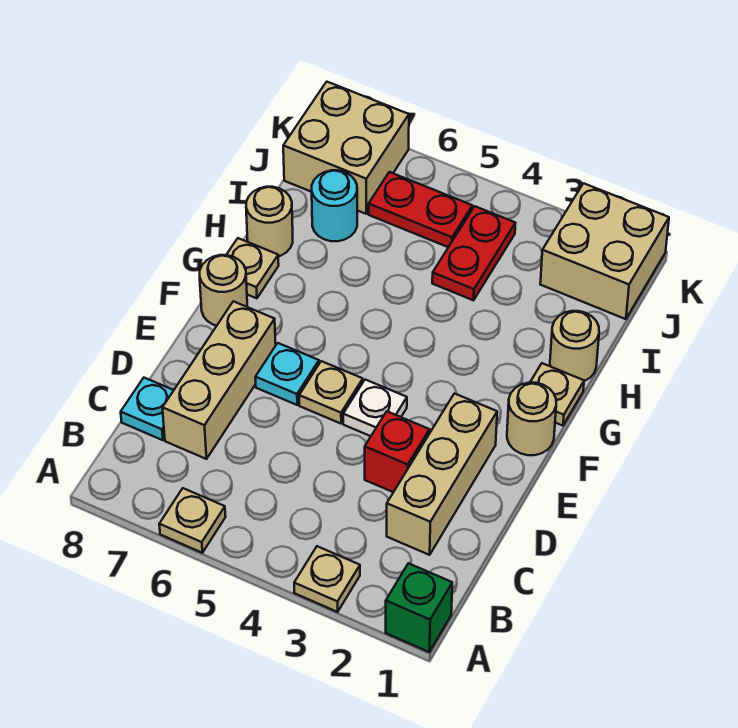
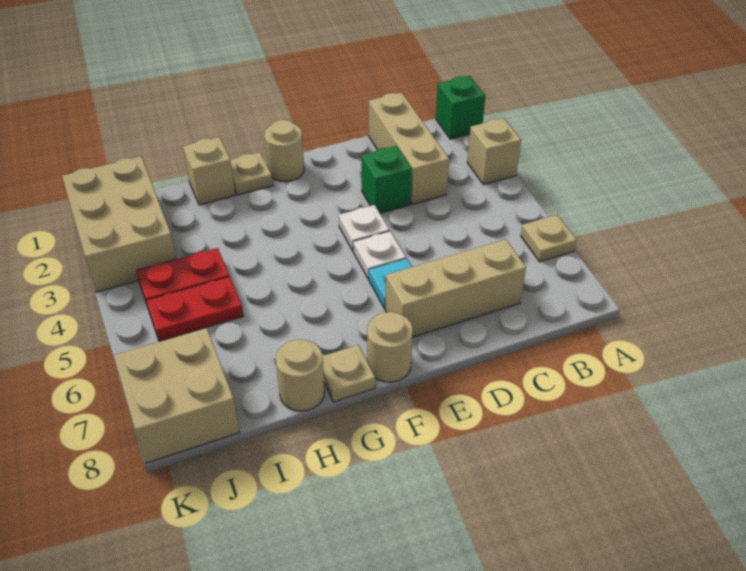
tan 1x1 plate [294,546,360,612] -> tan 1x1 brick [467,118,521,185]
tan 1x3 brick [387,394,497,555] -> tan 1x3 brick turned to [369,92,449,204]
cyan 1x1 plate [121,378,174,440] -> none
red 1x1 brick [365,411,430,492] -> green 1x1 brick [361,146,412,213]
tan 1x1 plate [299,361,363,424] -> white 1x1 plate [353,231,406,279]
tan 1x1 round brick [550,311,599,381] -> tan 1x1 brick [183,137,235,205]
cyan 1x1 round brick [312,170,357,241] -> none
tan 2x2 brick [540,183,669,319] -> tan 2x3 brick [62,156,176,292]
red 1x2 plate [369,172,472,247] -> red 1x2 plate turned to [146,276,243,341]

